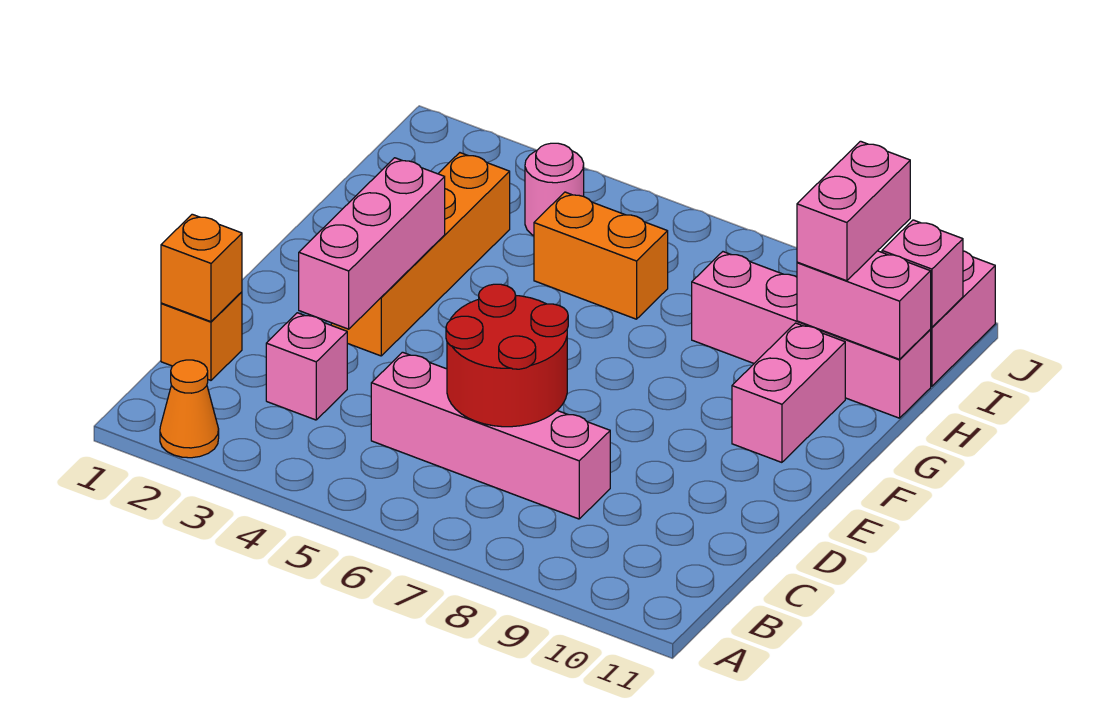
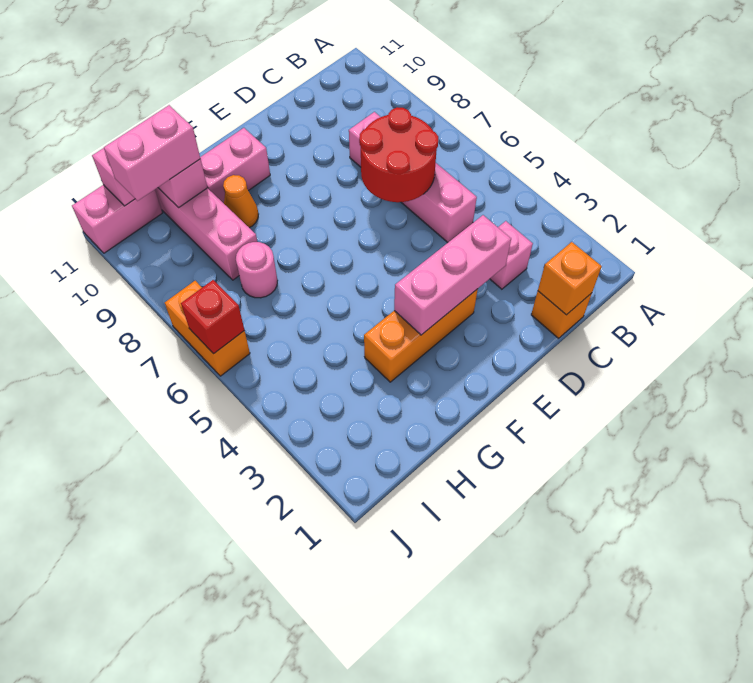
orange 1x1 cone [160,360,219,458] -> orange 1x1 cone moved to [223,175,258,228]
orange 1x4 brick [331,153,510,356] -> orange 1x3 brick [364,289,478,382]
orange 1x2 brick [534,192,668,319] -> orange 1x2 brick moved to [165,281,250,376]
pink 1x1 round brick [525,143,584,236] -> pink 1x1 round brick moved to [236,242,278,298]
none -> red 1x1 brick [181,280,244,354]

